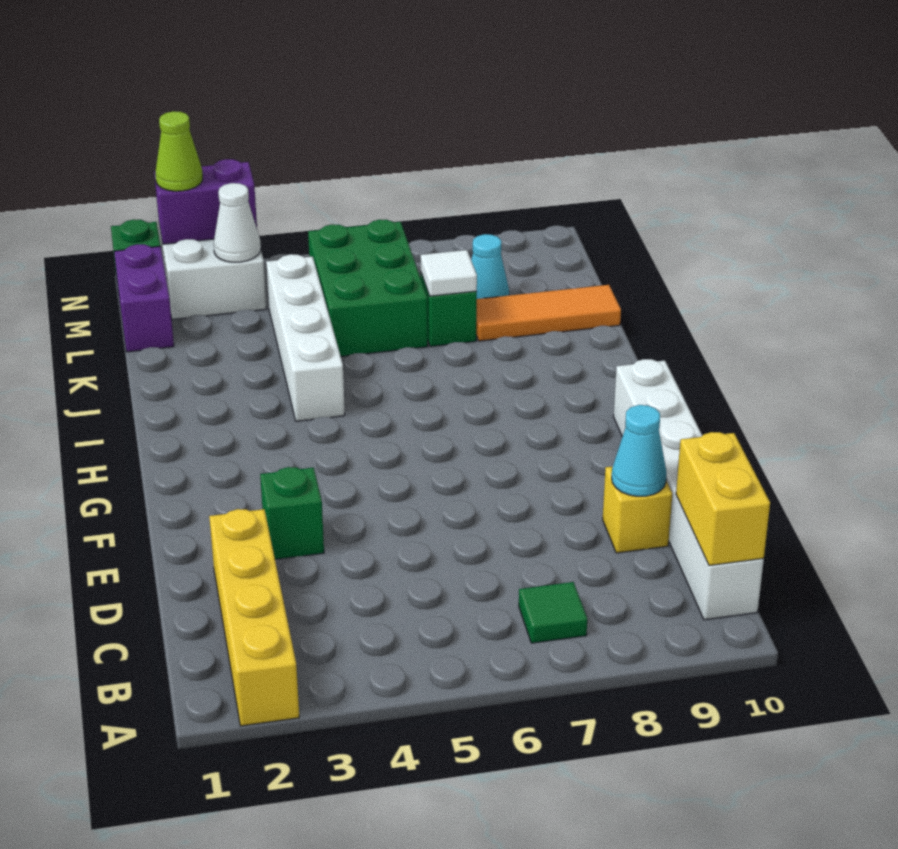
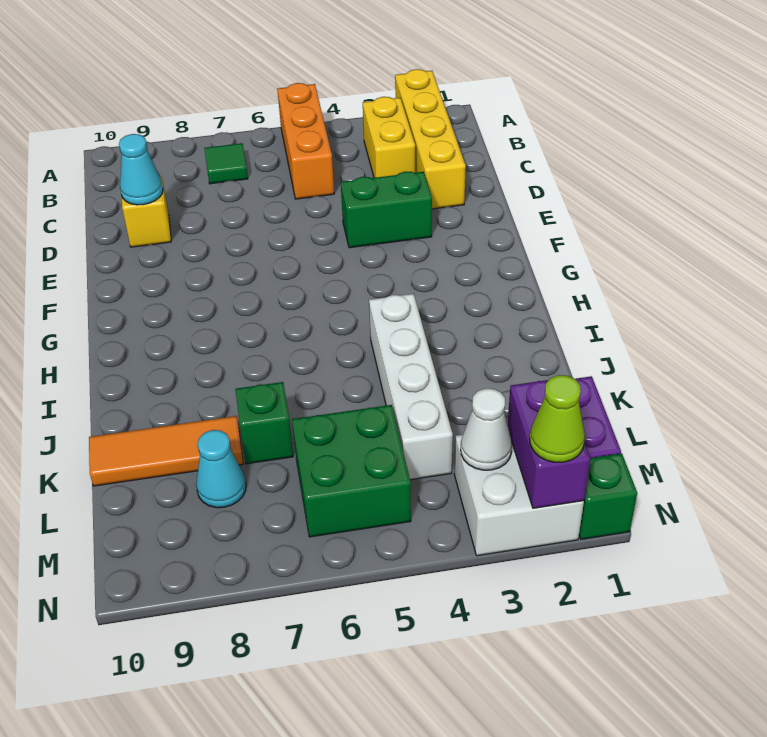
none -> orange 1x3 brick [277,83,334,199]
white 1x6 brick [613,359,764,620] -> none
yellow 1x2 brick [676,432,770,566] -> yellow 1x2 brick moved to [363,97,415,178]
green 1x1 brick [260,467,324,559] -> green 1x2 brick [341,171,432,248]
green 2x3 brick [308,220,428,356] -> green 2x2 brick [292,405,411,537]
white 1x1 tile [421,250,477,296] -> none
purple 1x2 brick [154,159,257,244] -> purple 1x2 brick turned to [507,380,590,508]

